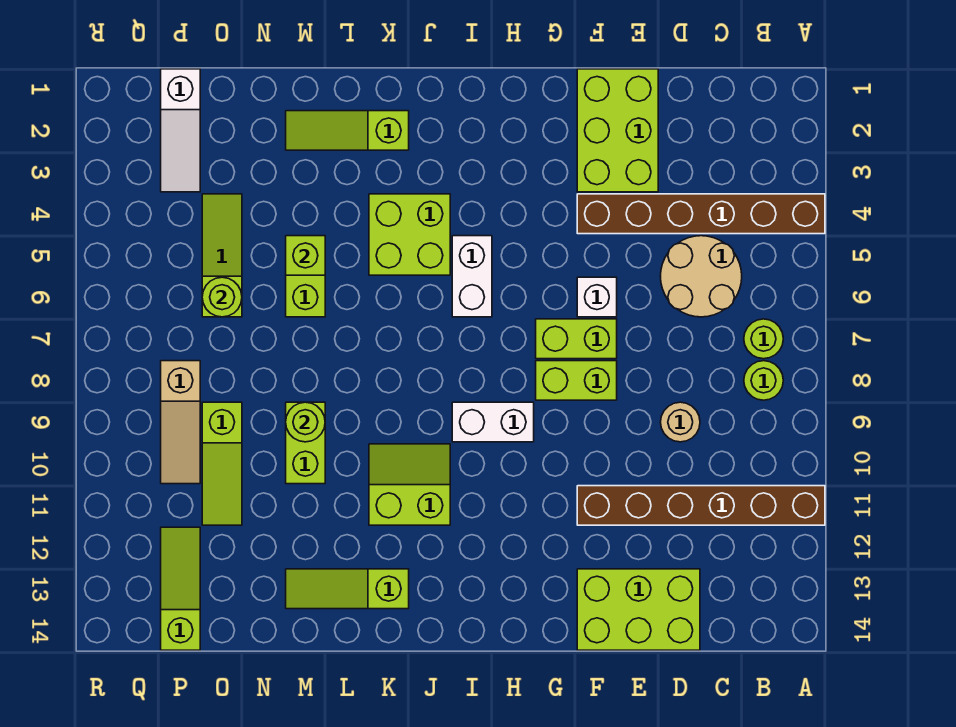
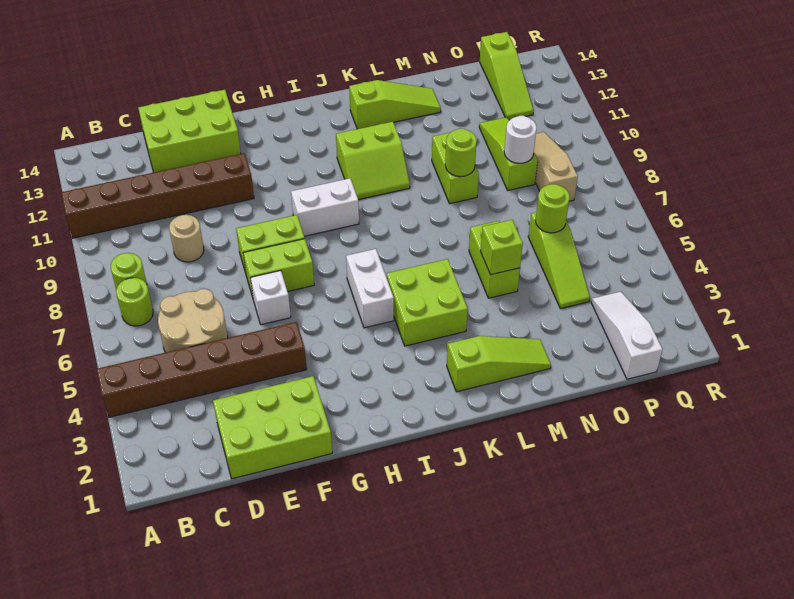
lime 2x3 brick [577,69,658,192] -> lime 2x3 brick turned to [213,376,332,479]
none -> white 1x1 round brick [504,116,537,163]

